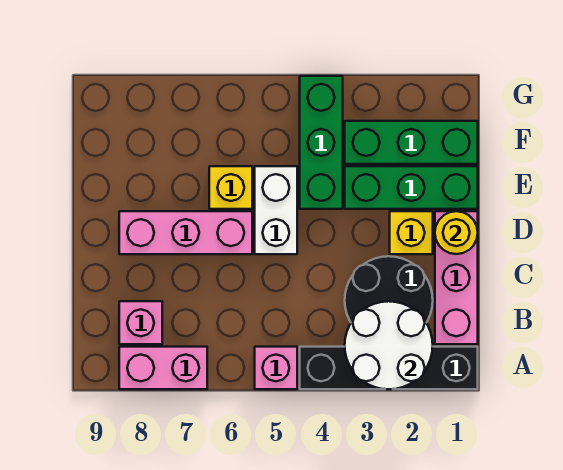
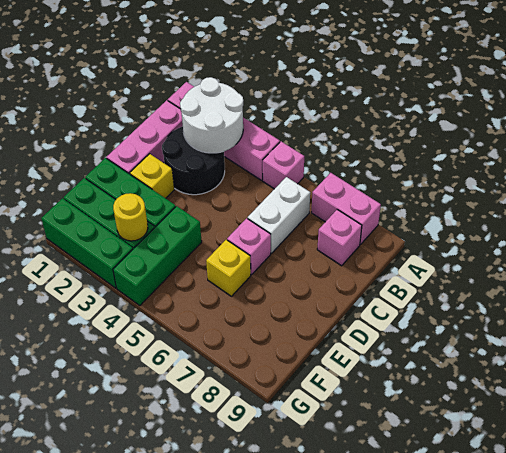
black 1x4 brick [300,347,478,389] -> pink 1x4 brick [168,82,280,180]
yellow 1x1 round brick [435,211,478,254] -> yellow 1x1 round brick moved to [113,193,148,241]
white 1x2 brick [255,166,297,254] -> white 1x2 brick moved to [248,177,310,253]
pink 1x3 brick [119,211,252,254] -> pink 1x1 brick [227,218,271,274]
none -> green 1x3 brick [41,198,133,288]

